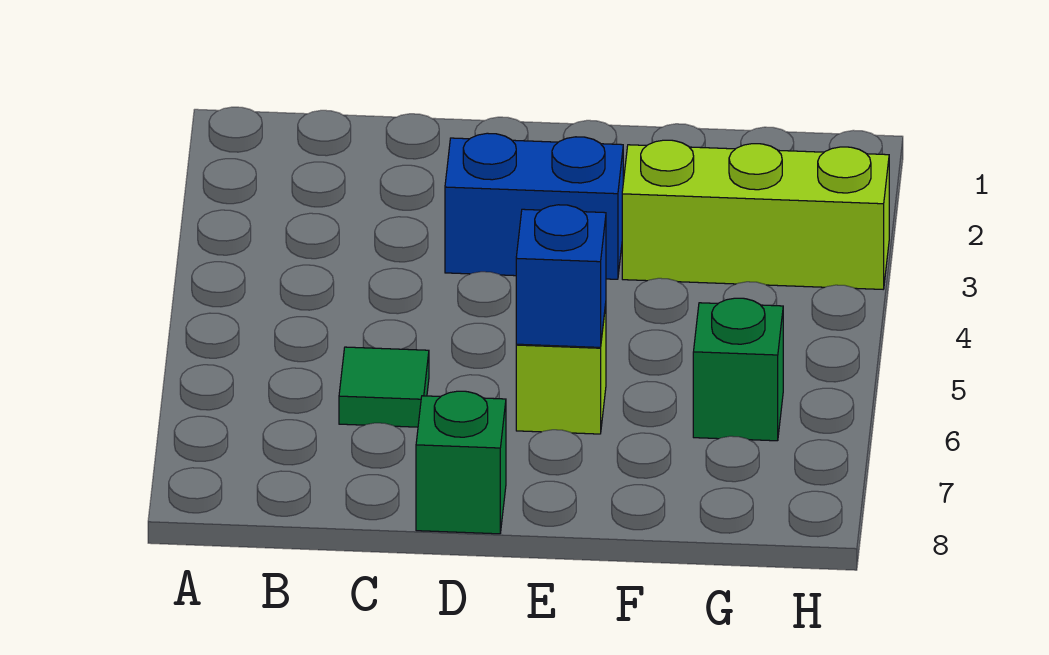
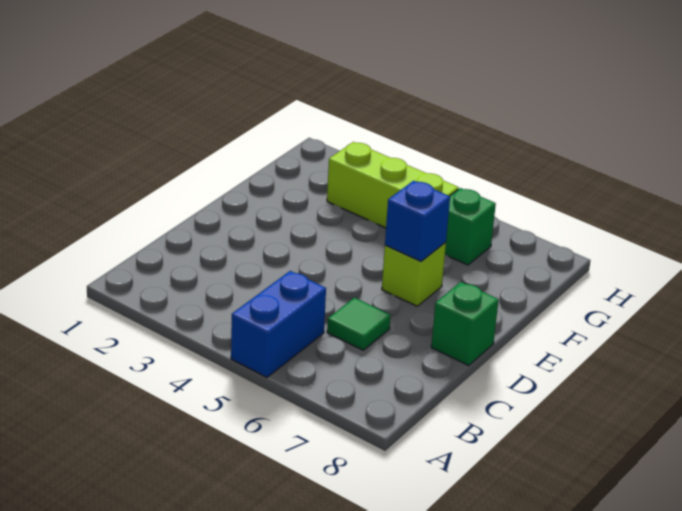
blue 1x2 brick [445,133,623,279] -> blue 1x2 brick moved to [231,271,326,377]
lime 1x3 brick [622,140,889,289] -> lime 1x3 brick turned to [327,142,459,228]

